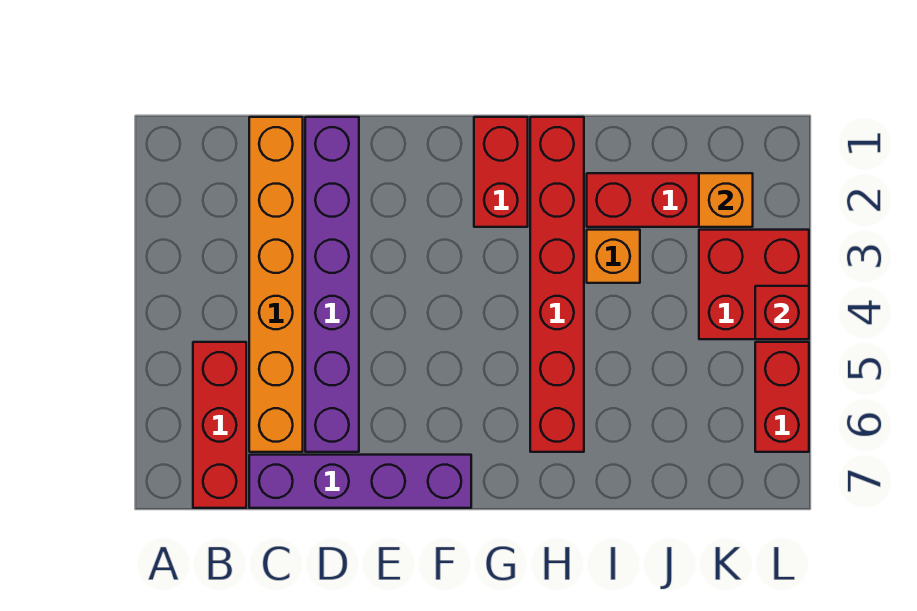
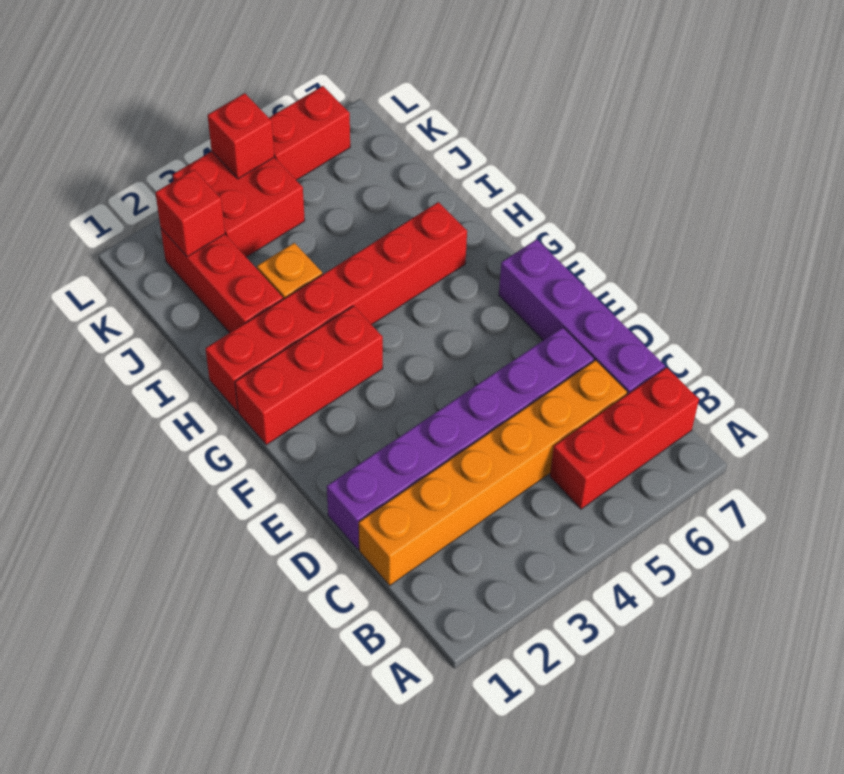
red 1x2 brick [474,117,528,227] -> red 1x3 brick [235,306,383,445]
orange 1x1 brick [699,173,753,227] -> red 1x1 brick [155,170,225,257]

